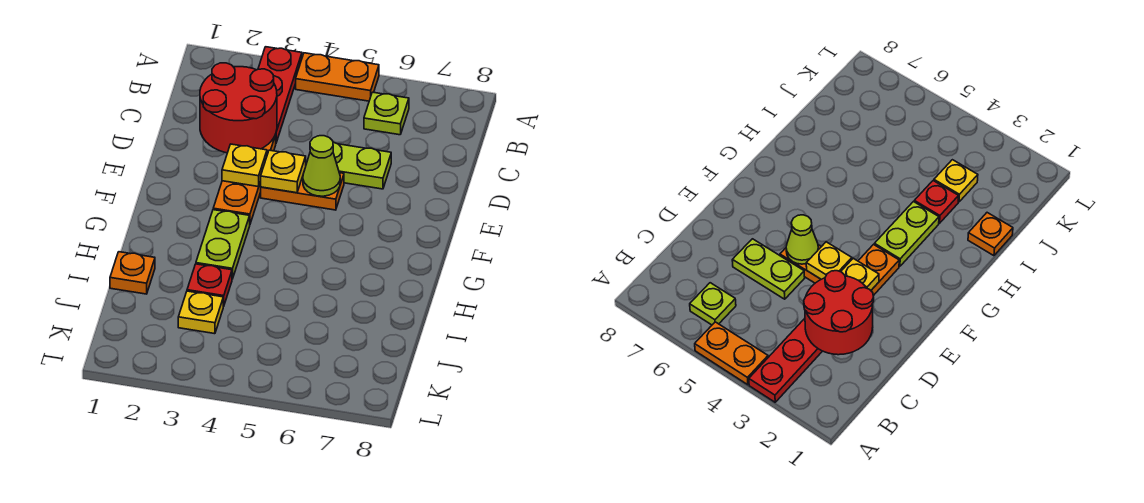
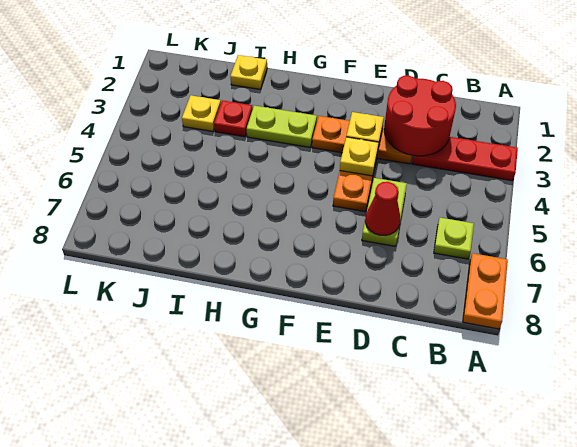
orange 1x2 plate [296,53,379,101] -> orange 1x2 plate moved to [463,253,508,329]
none -> red 1x1 cone [365,182,400,235]
lime 1x1 cone [303,136,340,196] -> none
orange 1x1 plate [110,252,155,294] -> yellow 1x1 plate [230,55,267,89]

